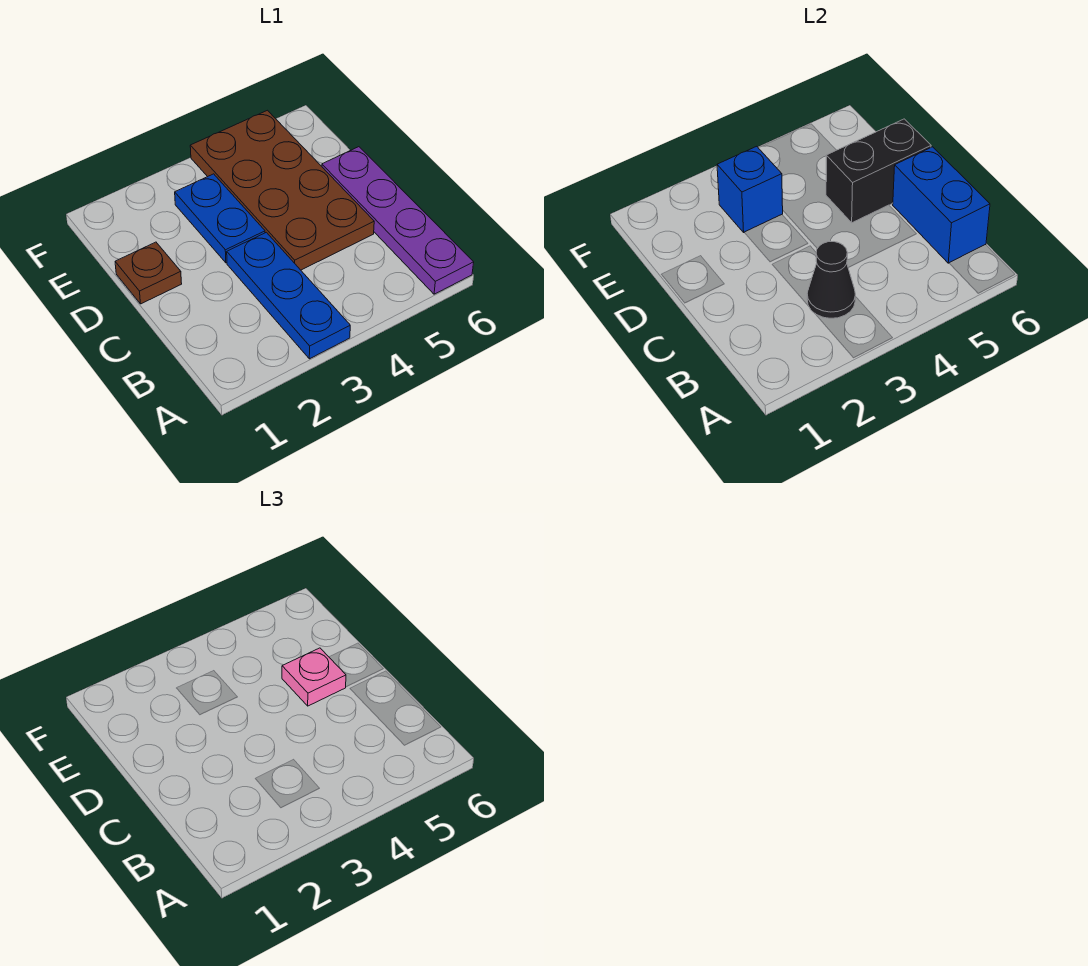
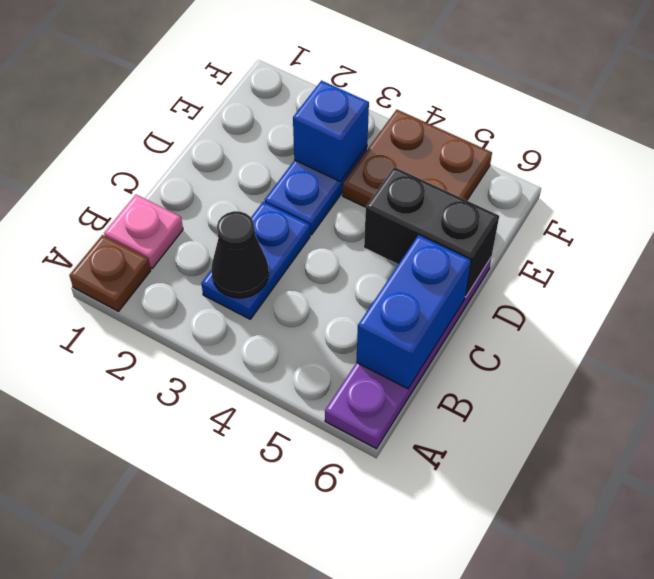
blue 1x3 plate [227,232,350,359] -> blue 1x2 plate [201,202,310,319]
brown 2x4 plate [190,110,374,270] -> brown 2x2 plate [343,110,492,207]
brown 1x1 plate [115,242,182,304] -> brown 1x1 plate moved to [69,235,151,311]
pink 1x1 plate [282,648,346,706] -> pink 1x1 plate moved to [104,195,183,268]

